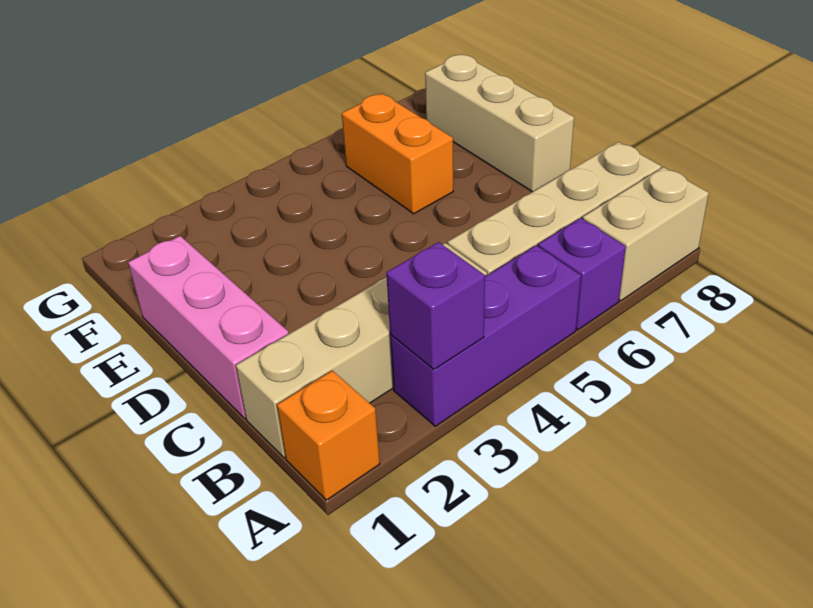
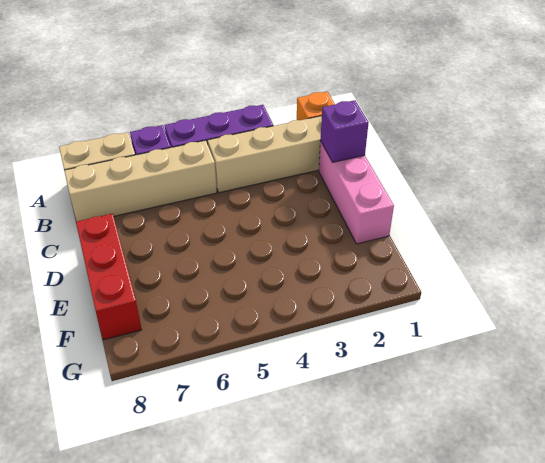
purple 1x1 brick [386,242,485,370] -> purple 1x1 brick moved to [321,100,369,162]
tan 1x3 brick [425,54,574,192] -> red 1x3 brick [76,214,142,340]
orange 1x2 brick [342,93,453,214] -> none

